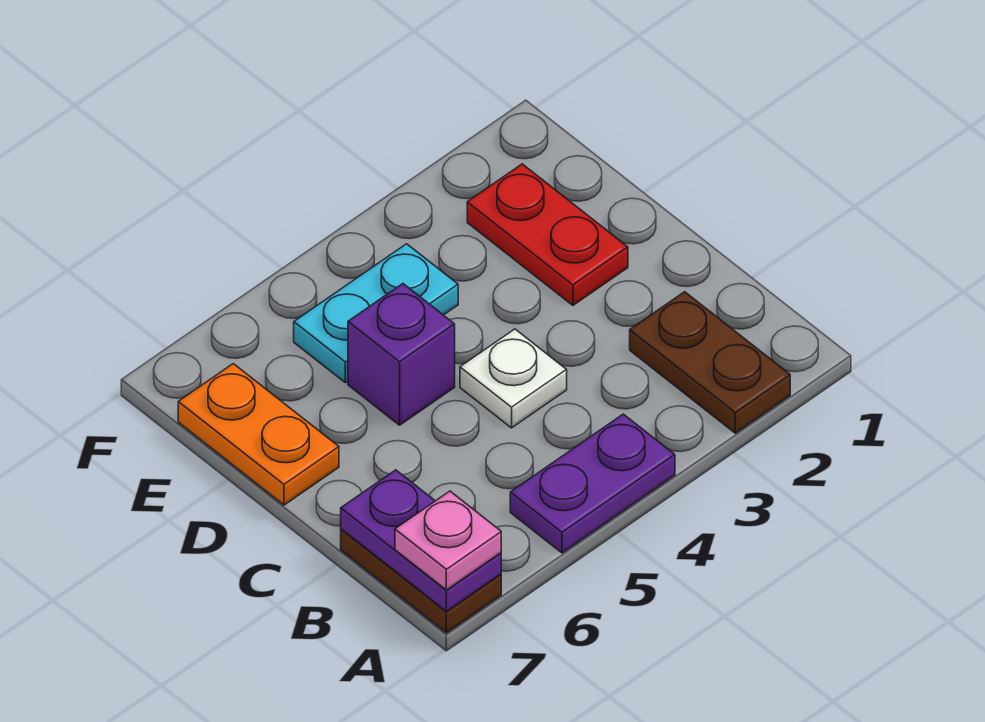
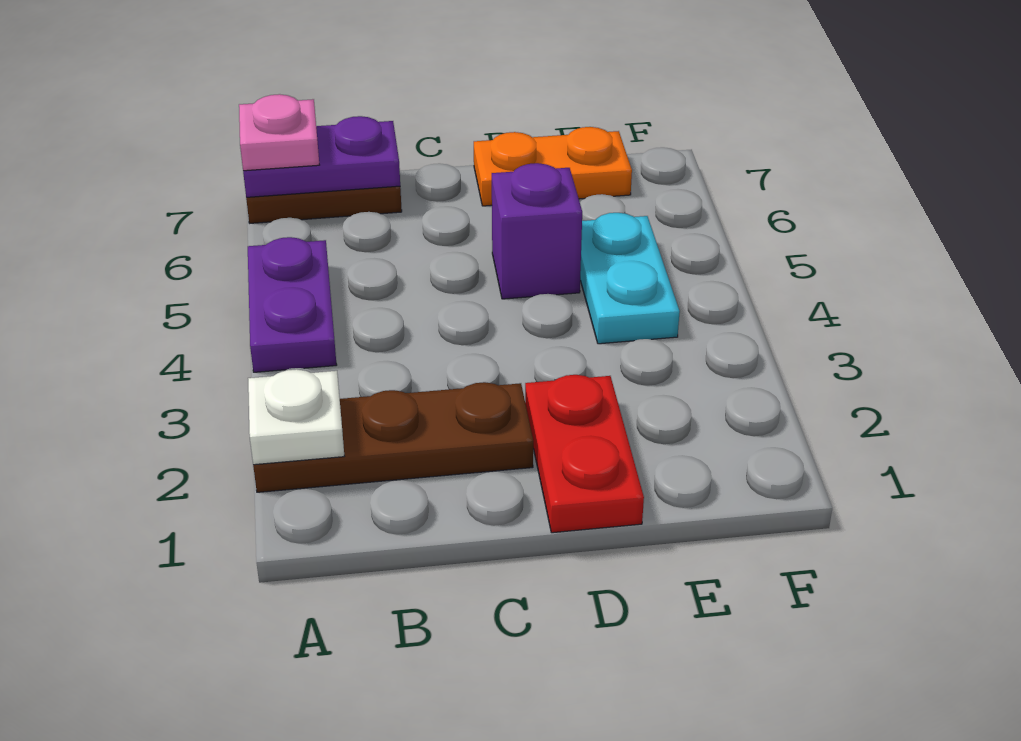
brown 1x2 plate [630,292,790,433] -> brown 1x3 plate [253,382,533,492]
white 1x1 plate [460,329,567,428] -> white 1x1 plate moved to [248,369,344,465]
red 1x2 plate [467,164,628,305] -> red 1x2 plate turned to [525,375,644,533]

